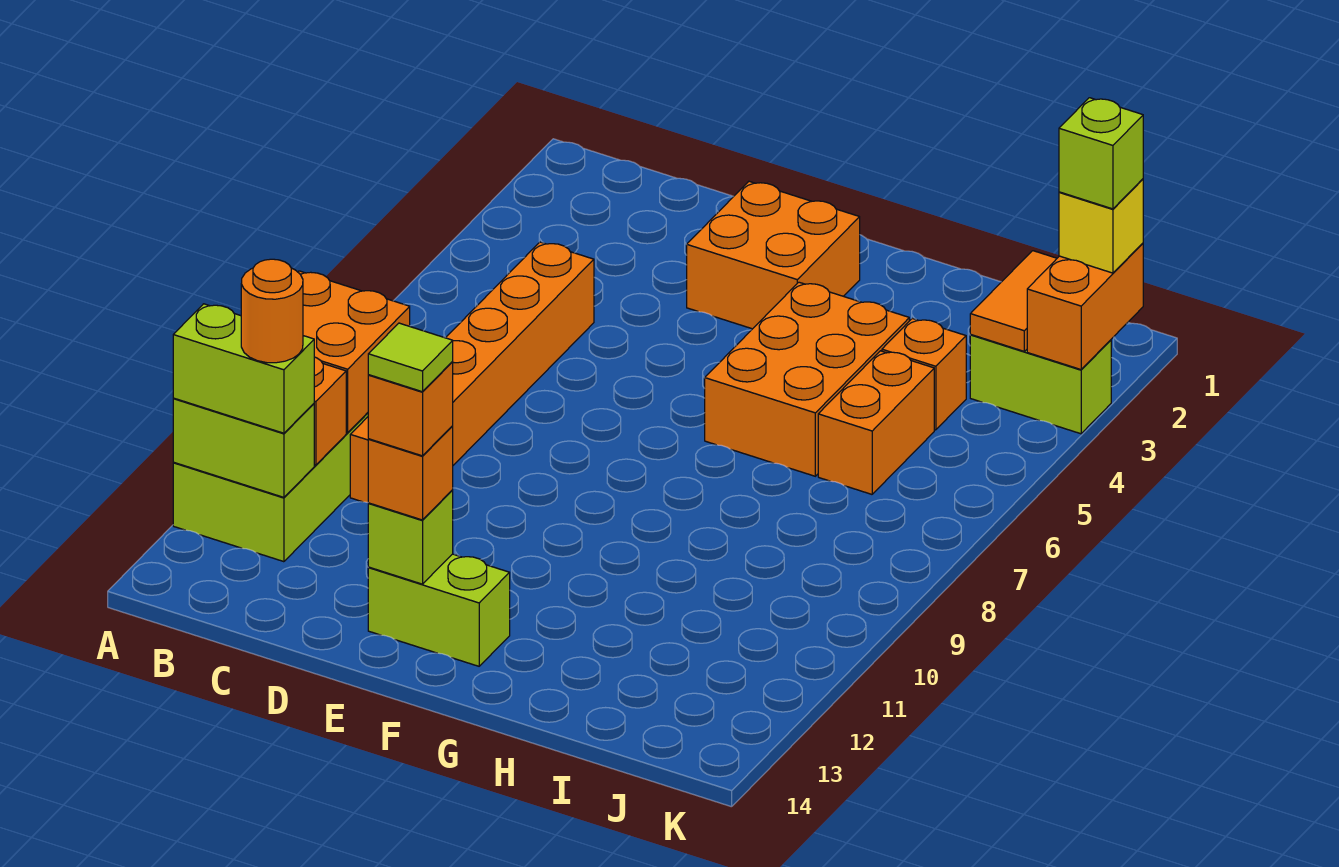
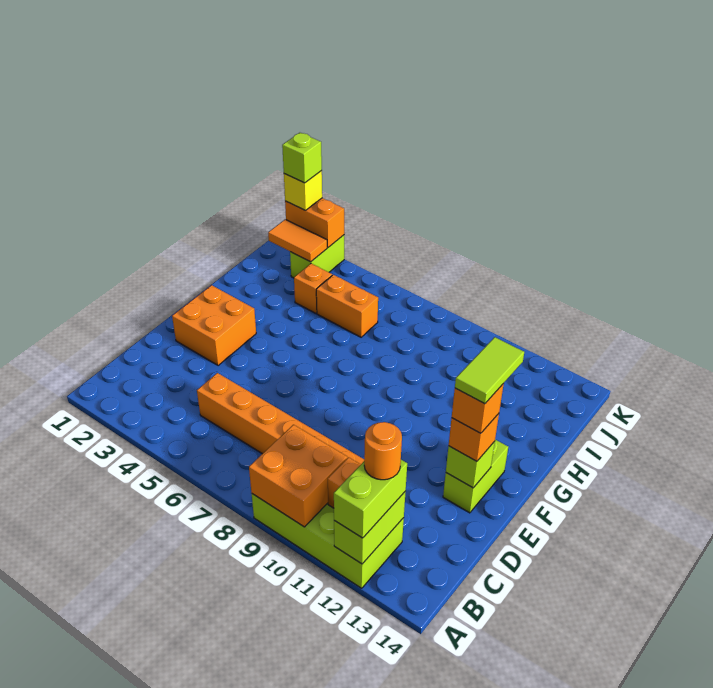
lime 1x1 tile [368,323,453,392] -> lime 1x2 tile [455,337,524,404]
orange 2x3 brick [705,282,909,476] -> none

